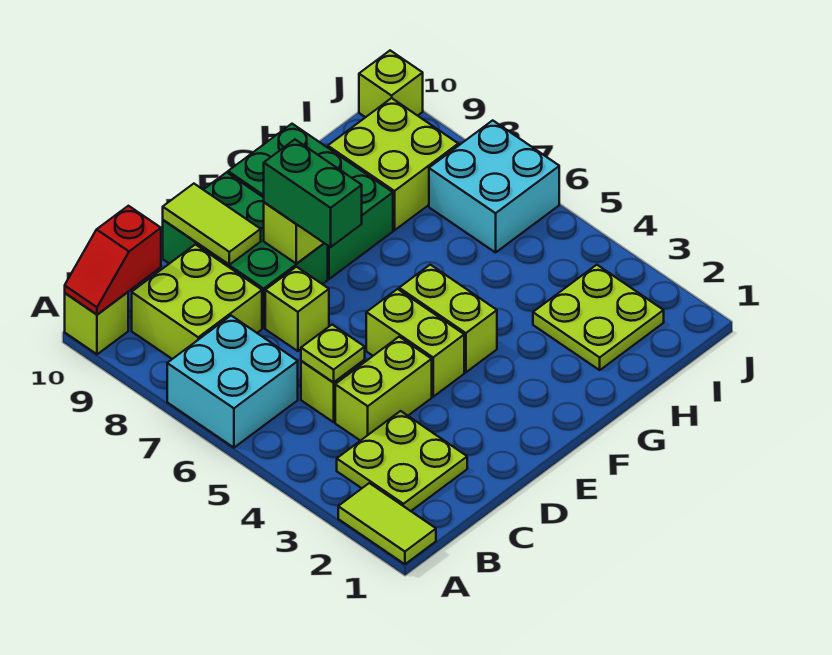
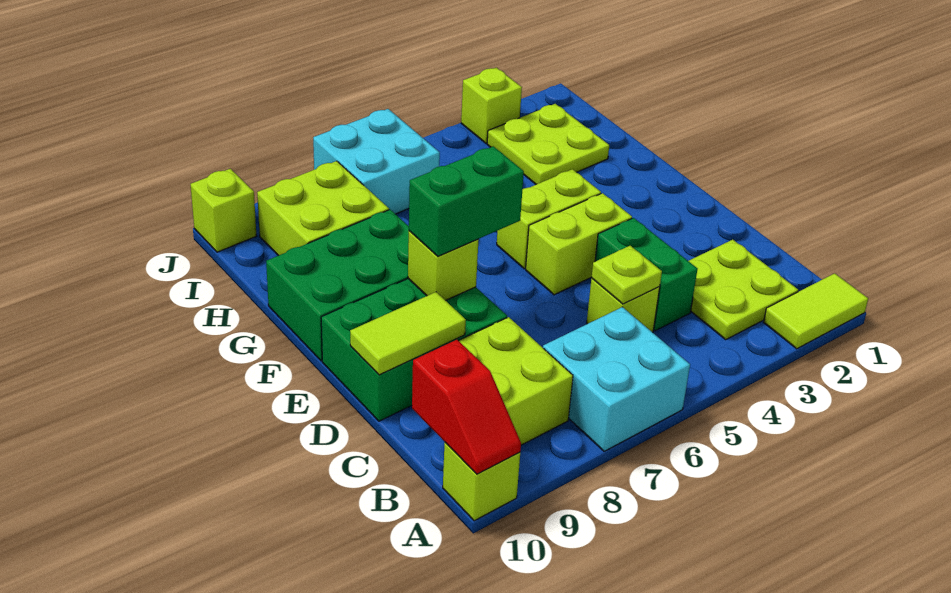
lime 1x2 brick [335,337,432,441] -> green 1x2 brick [595,218,697,331]
lime 1x1 brick [265,267,329,351] -> lime 1x1 brick moved to [461,68,522,143]

